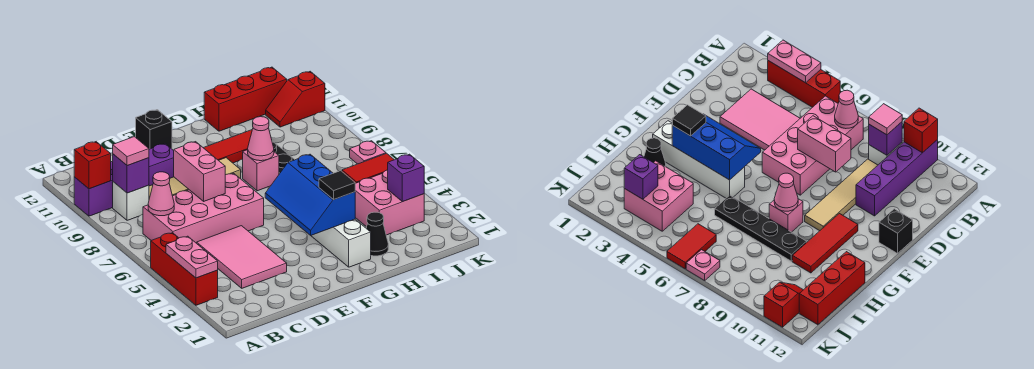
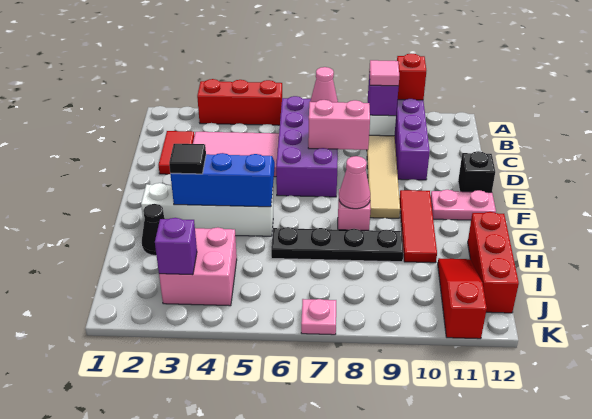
pink 1x2 plate [166,236,218,278] -> pink 1x2 plate moved to [431,190,496,220]
pink 2x4 brick [143,173,264,243] -> purple 2x4 brick [276,96,338,197]
red 1x2 tile [342,153,394,183] -> red 1x2 tile moved to [159,131,194,174]
red 1x2 slope [266,71,325,127] -> red 1x3 slope [438,258,487,339]

